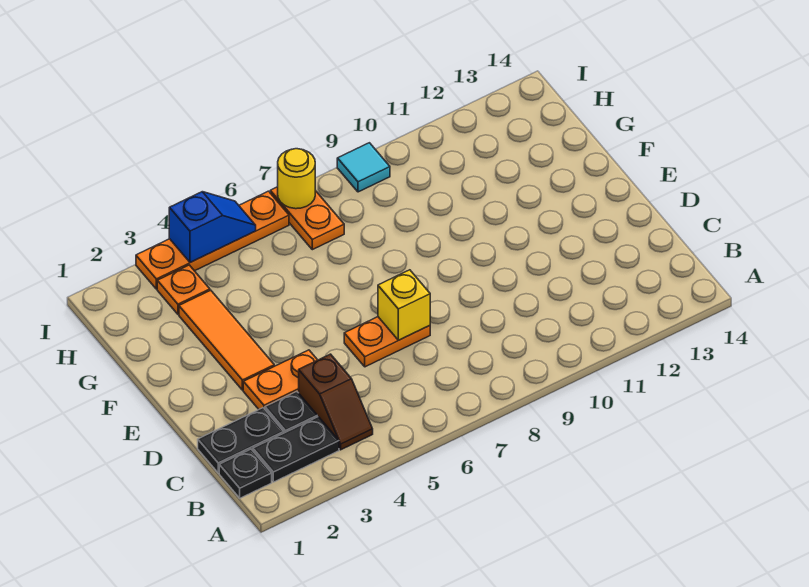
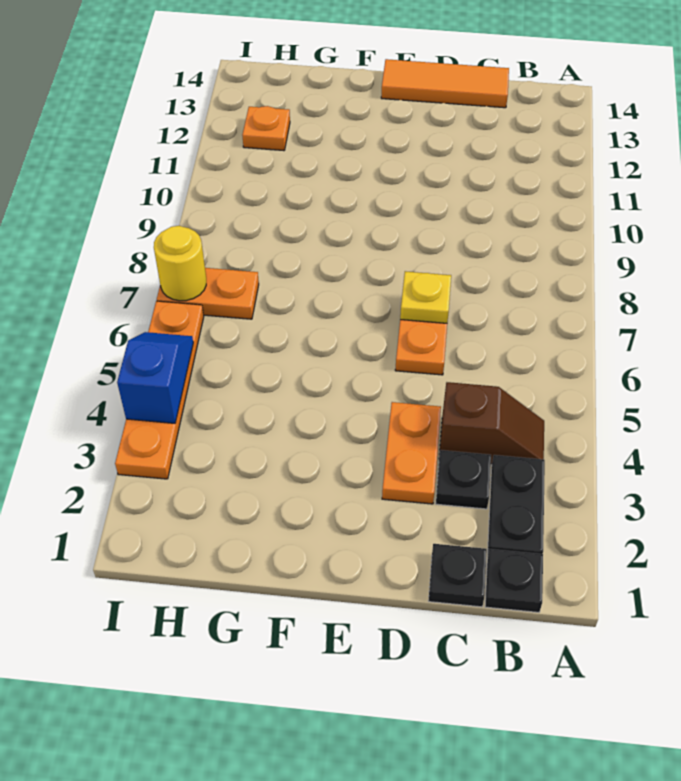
black 1x2 plate [198,408,284,473] -> black 1x1 plate [428,544,487,607]
yellow 1x1 brick [378,270,430,340] -> yellow 1x1 plate [400,271,451,323]
orange 1x3 tile [179,290,274,390] -> orange 1x3 tile moved to [381,59,509,108]
orange 1x1 plate [157,265,210,314] -> orange 1x1 plate moved to [242,106,290,151]
cyan 1x1 tile [337,143,390,192] -> none

